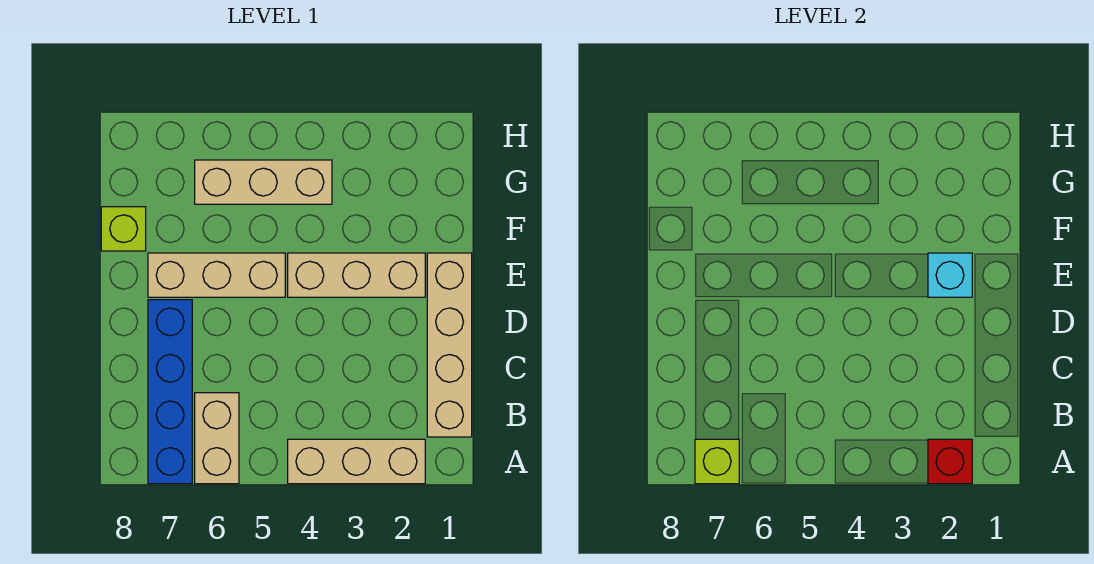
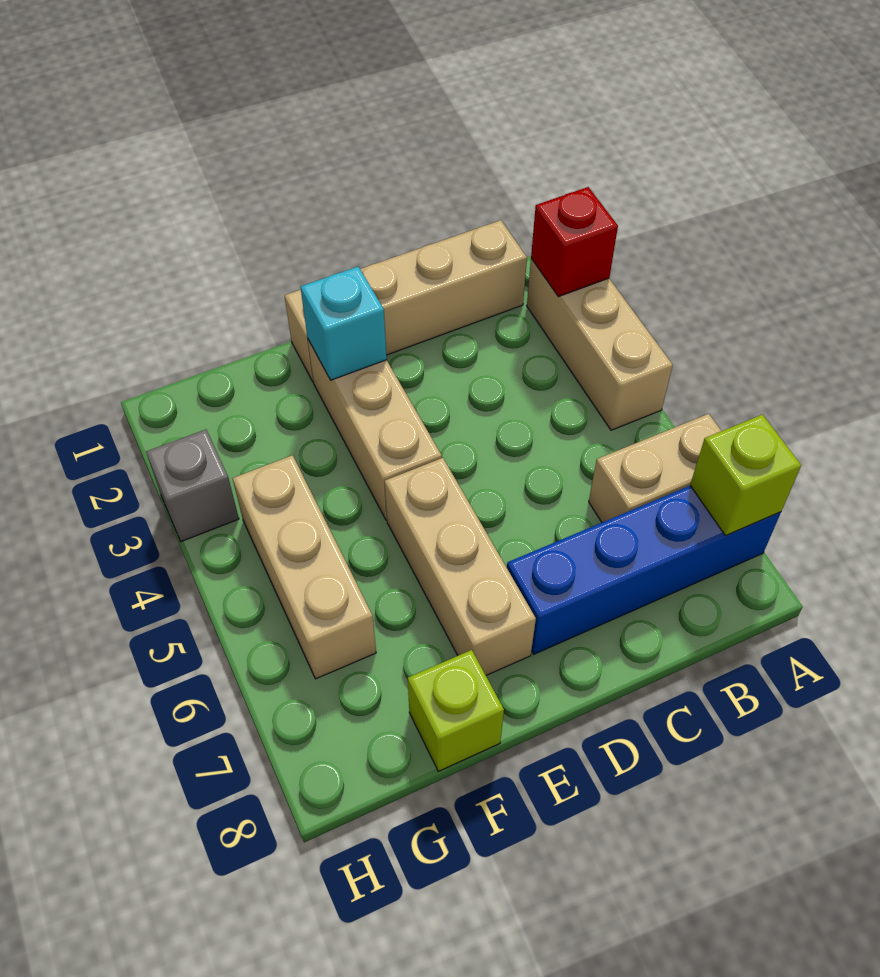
none -> grey 1x1 brick [146,430,239,542]

